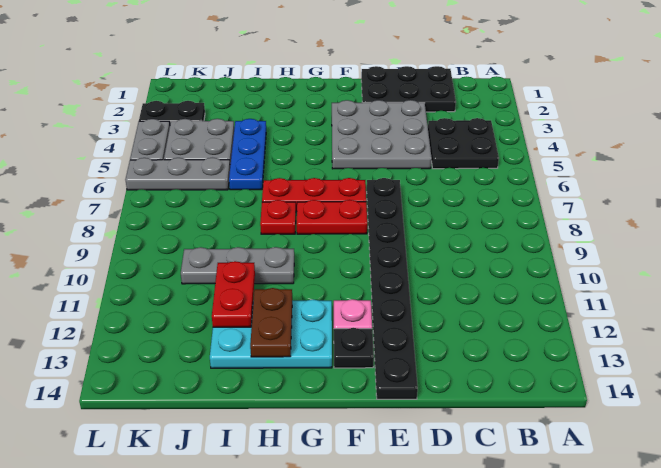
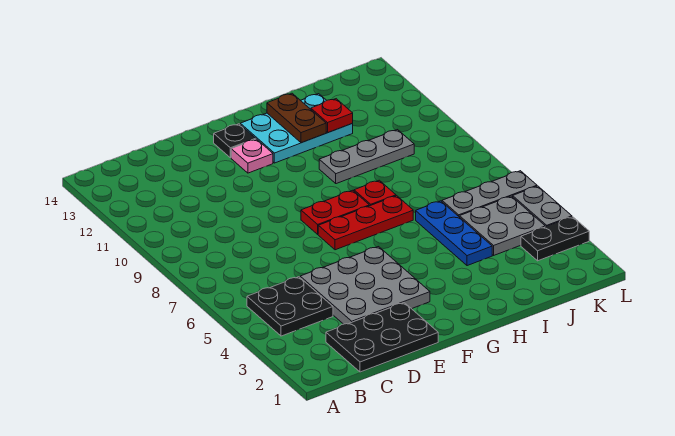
black 1x8 plate [367,178,418,399] -> none
red 1x2 plate [212,261,255,327] -> red 1x1 plate [311,99,353,132]

